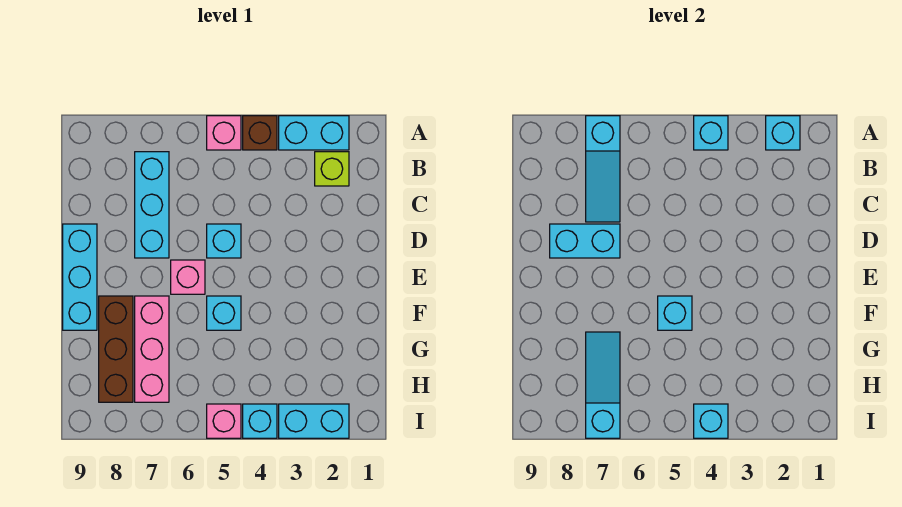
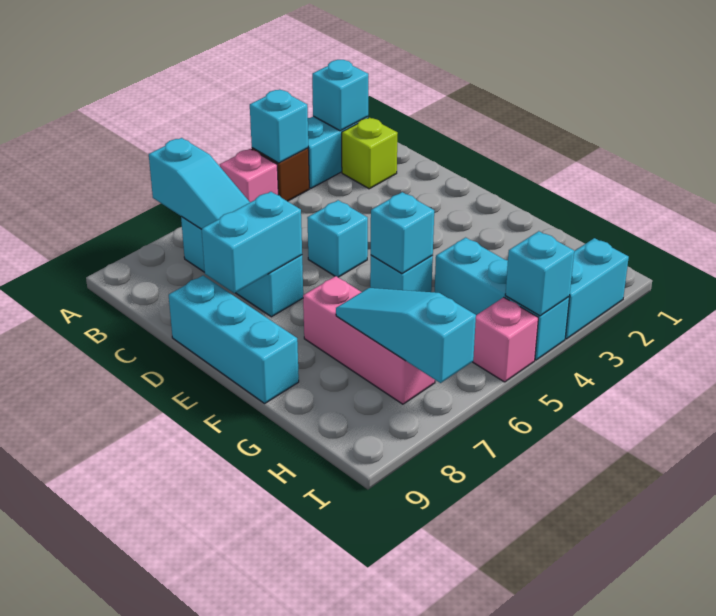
pink 1x1 brick [171,260,205,294] -> none
brown 1x3 brick [99,296,133,402] -> none
cyan 1x1 brick [243,404,277,438] -> cyan 1x3 brick [435,238,569,360]

